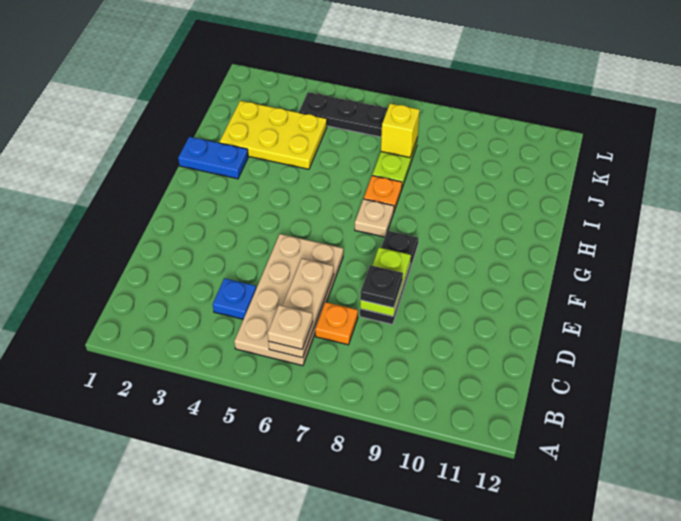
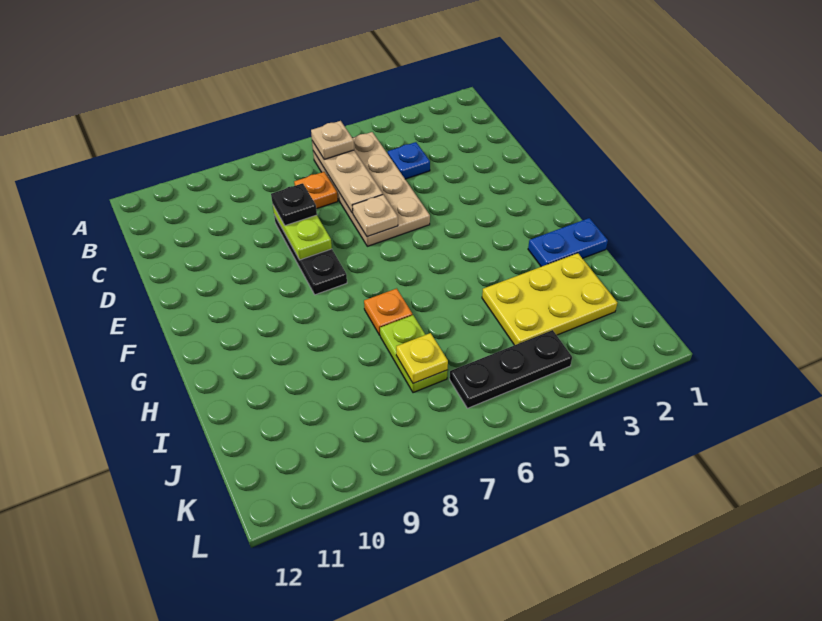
tan 1x1 plate [355,199,394,237] -> tan 1x1 plate moved to [352,195,398,237]
yellow 1x1 brick [381,104,420,158] -> yellow 1x1 plate [396,333,448,384]

